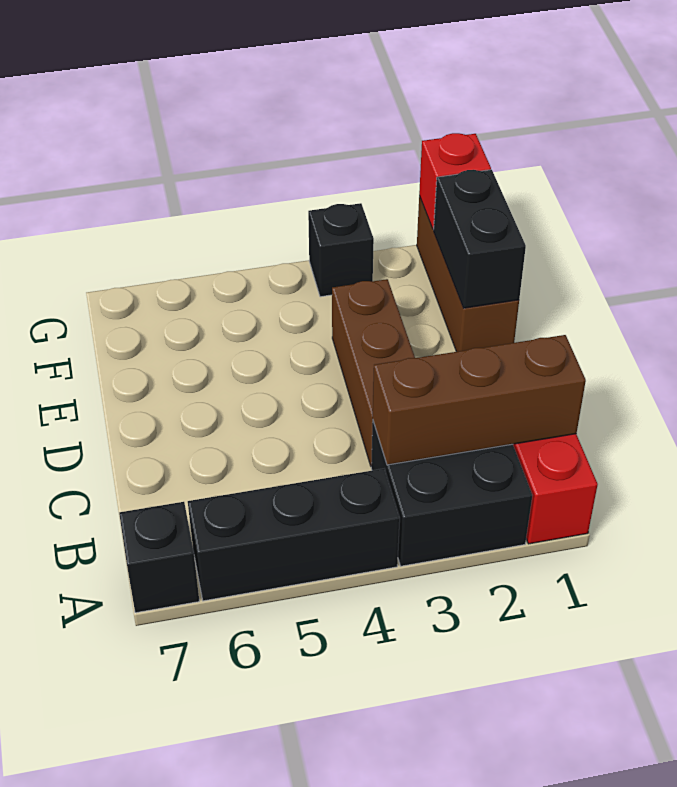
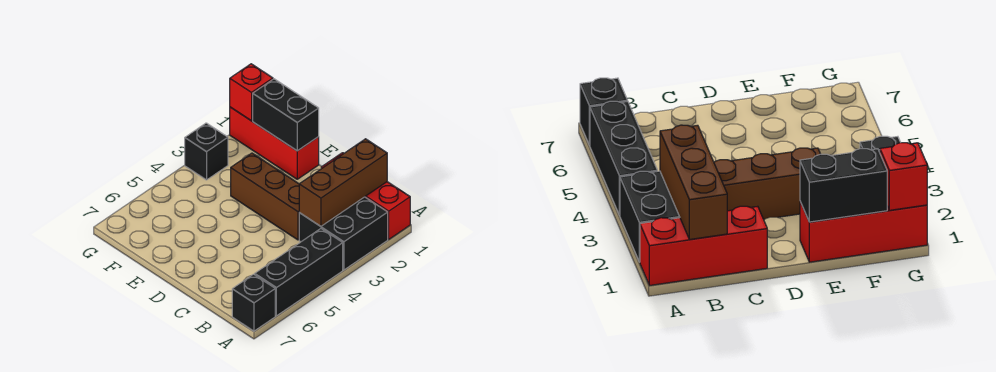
brown 1x3 brick [417,196,519,352] -> red 1x3 brick [230,107,319,179]

